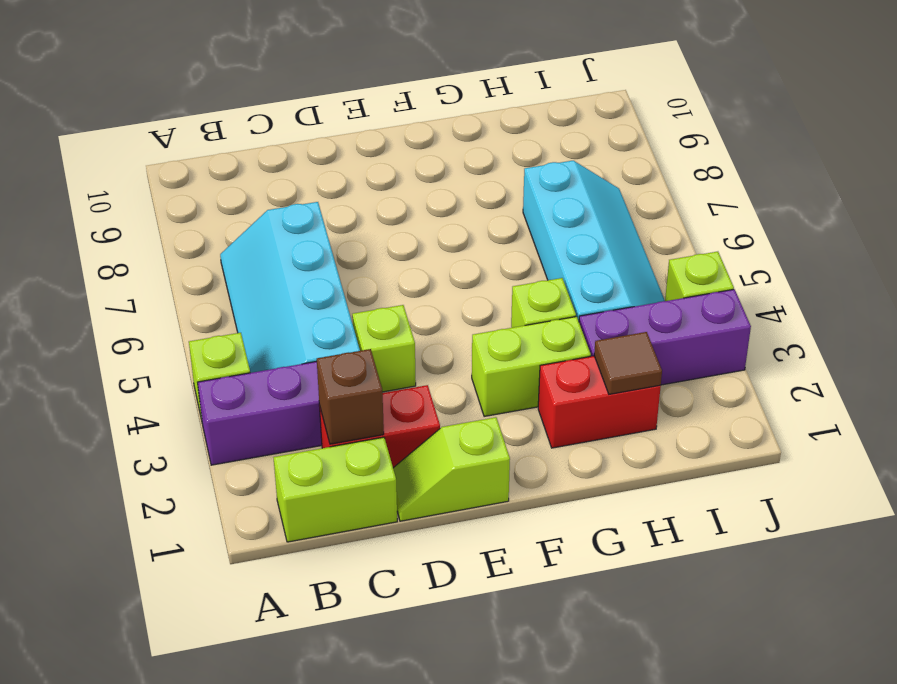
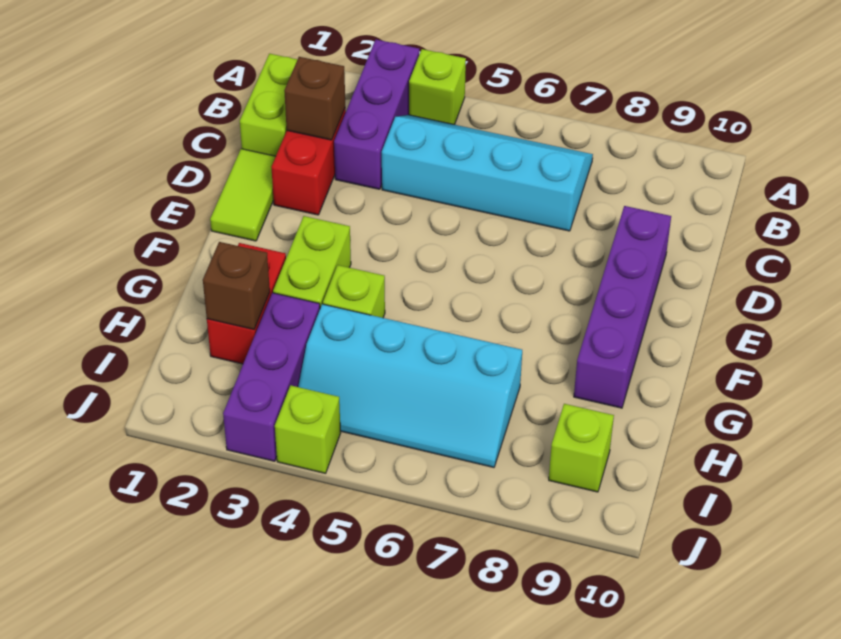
lime 1x2 slope [393,417,510,521] -> lime 1x2 tile [210,149,276,241]
lime 1x1 brick [352,305,416,392] -> lime 1x1 brick moved to [549,404,614,492]
none -> purple 1x4 brick [574,206,671,408]
brown 1x1 tile [594,332,662,394] -> brown 1x1 brick [203,242,270,329]

